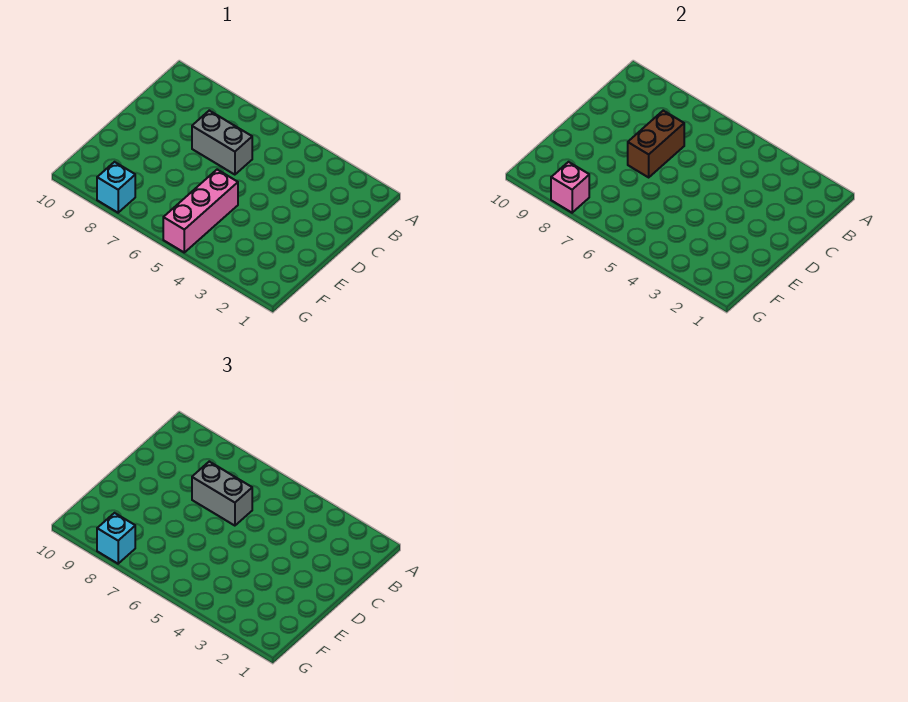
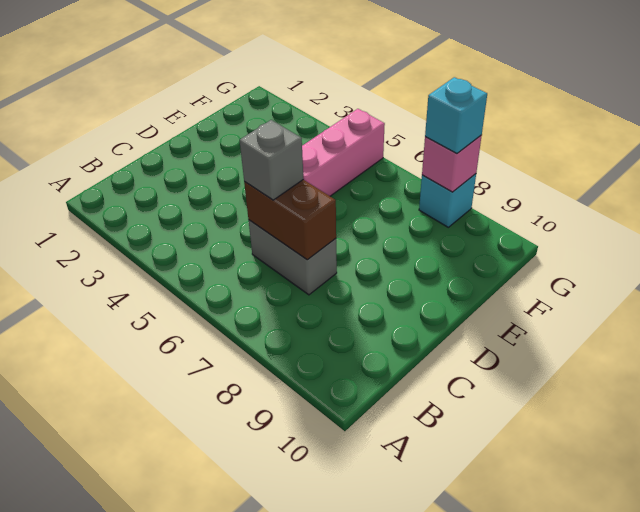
grey 1x2 brick [192,462,252,526] -> grey 1x1 brick [240,120,304,200]
brown 1x2 brick [628,111,684,177] -> brown 1x2 brick turned to [244,180,336,260]

